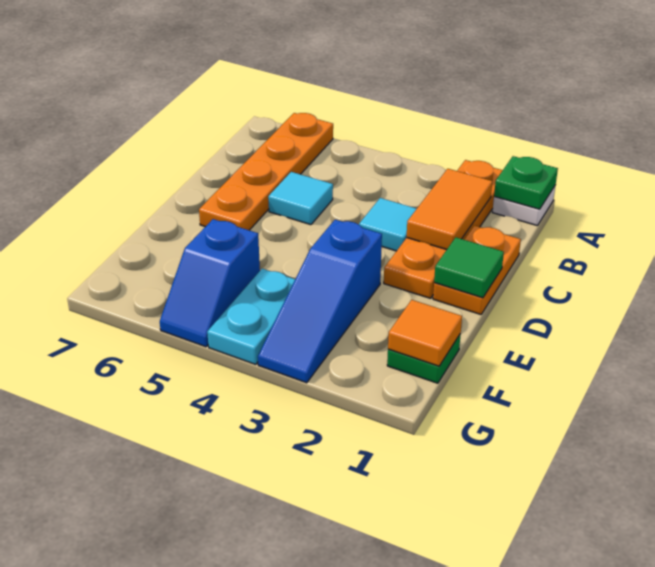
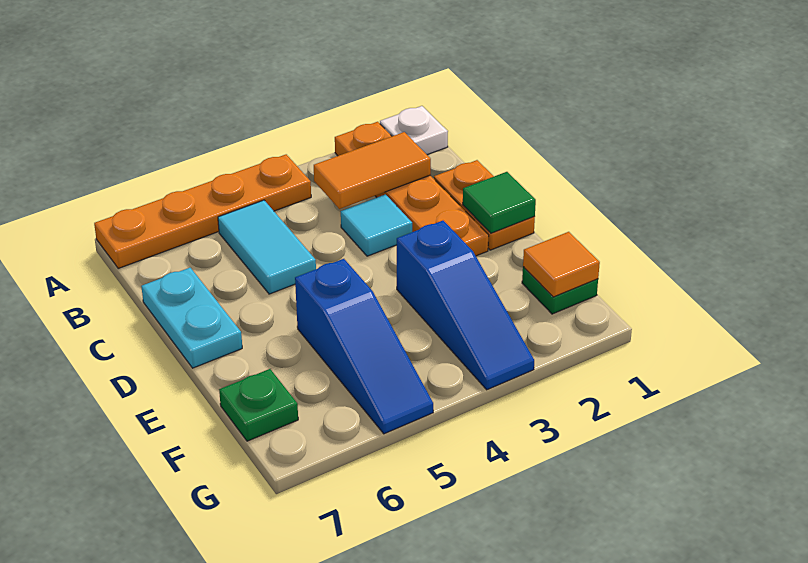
green 1x1 plate [494,156,558,209] -> green 1x1 plate moved to [219,369,298,441]
orange 1x4 plate [199,113,333,230] -> orange 1x4 plate turned to [94,154,311,268]
orange 1x2 tile [407,169,492,250] -> orange 1x2 tile turned to [314,132,431,209]
cyan 1x1 tile [268,172,333,225] -> cyan 1x2 tile [218,200,316,294]
cyan 1x2 plate [207,269,295,364] -> cyan 1x2 plate moved to [141,268,242,368]
blue 1x2 slope [160,219,260,347] -> blue 1x3 slope [295,259,433,434]

